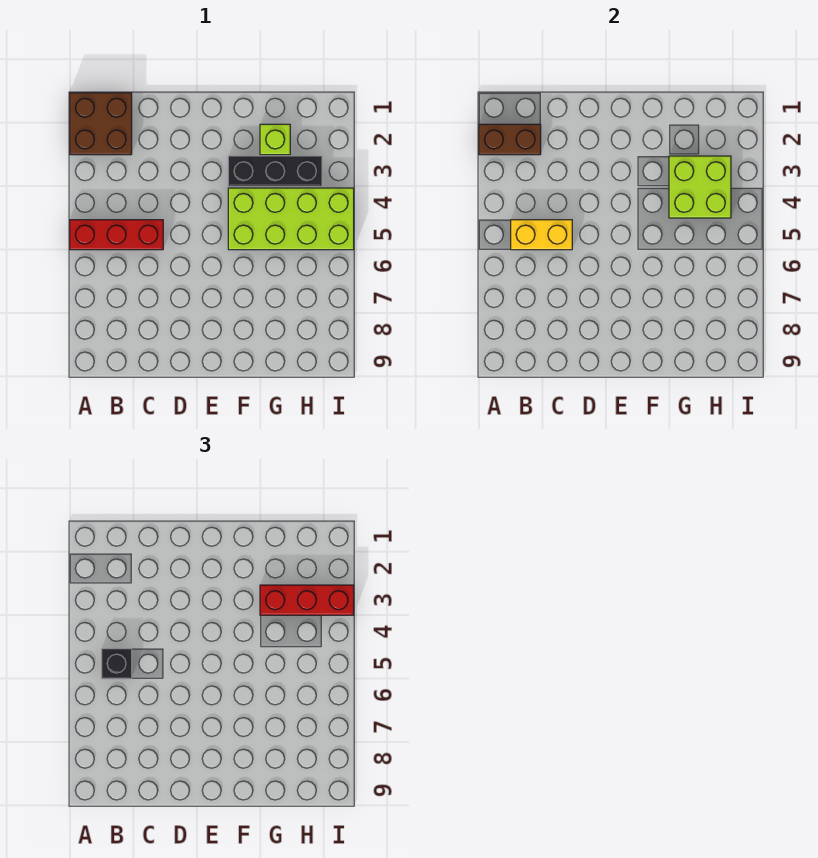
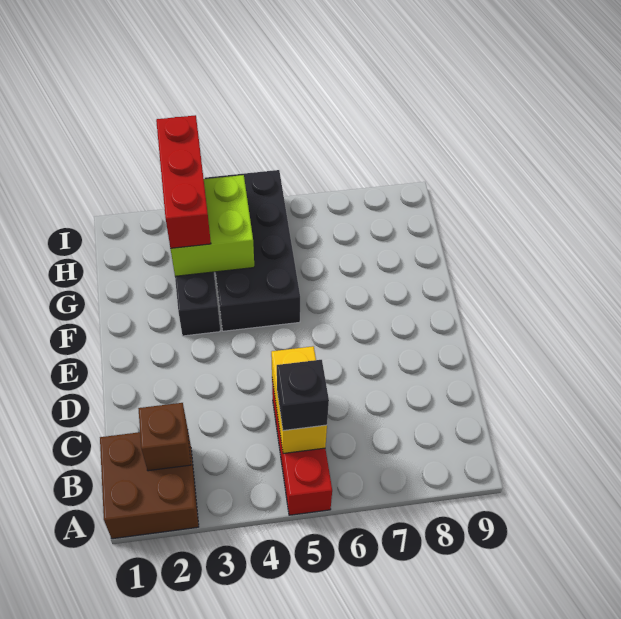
brown 1x2 brick [479,124,541,155] -> brown 1x1 brick [138,403,191,471]
lime 2x4 brick [228,188,354,250] -> black 2x4 brick [205,170,300,331]
lime 1x1 brick [260,124,290,155] -> none

